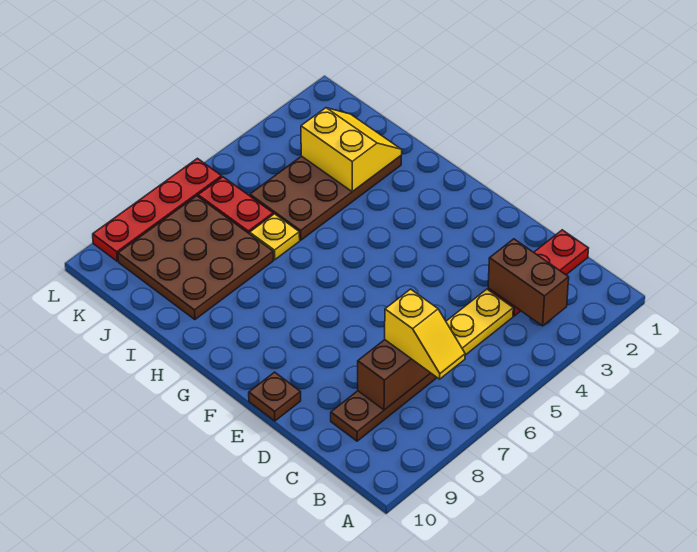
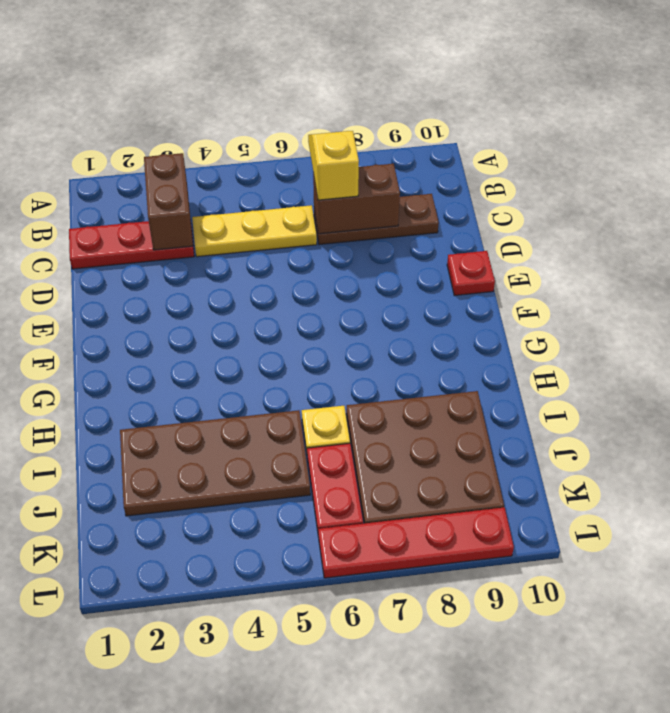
brown 1x1 plate [249,372,301,421] -> red 1x1 plate [447,251,495,296]
yellow 2x2 slope [301,108,402,192] -> none

